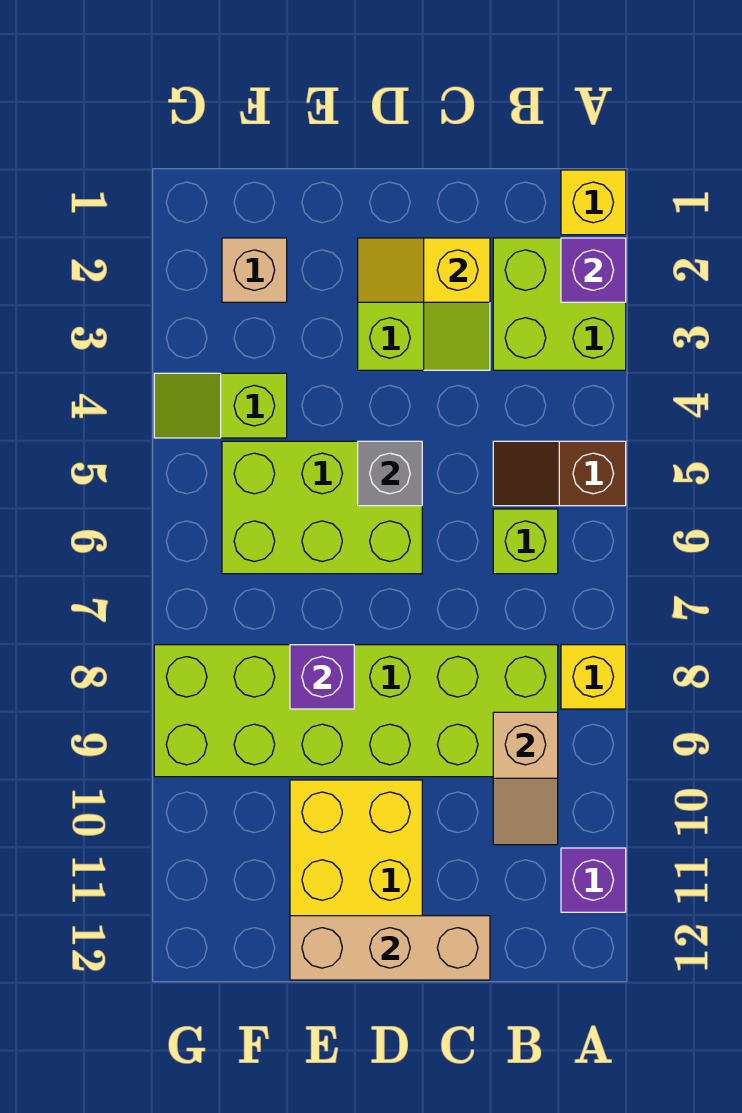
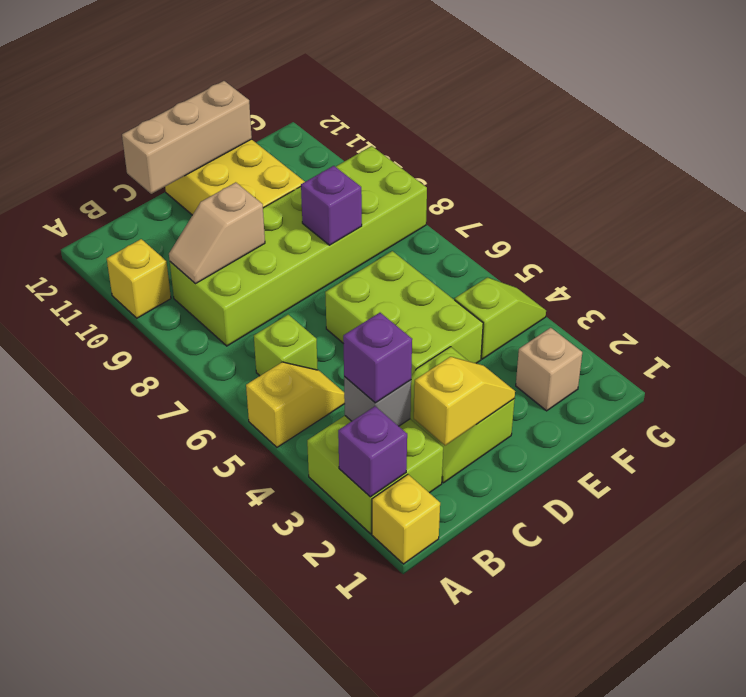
brown 1x2 slope [493,441,626,506] -> yellow 1x2 slope [246,362,345,447]
yellow 1x1 brick [561,645,626,709] -> yellow 1x1 brick moved to [107,239,171,318]
purple 1x1 brick [561,848,626,912] -> purple 1x1 brick moved to [343,313,412,403]
tan 1x2 slope [493,712,558,845] -> tan 1x2 slope turned to [169,182,265,283]
lime 2x3 brick [222,441,422,574] -> lime 2x3 brick turned to [325,251,483,376]
grey 1x1 brick [358,441,422,506] -> grey 1x1 brick moved to [344,377,411,426]

